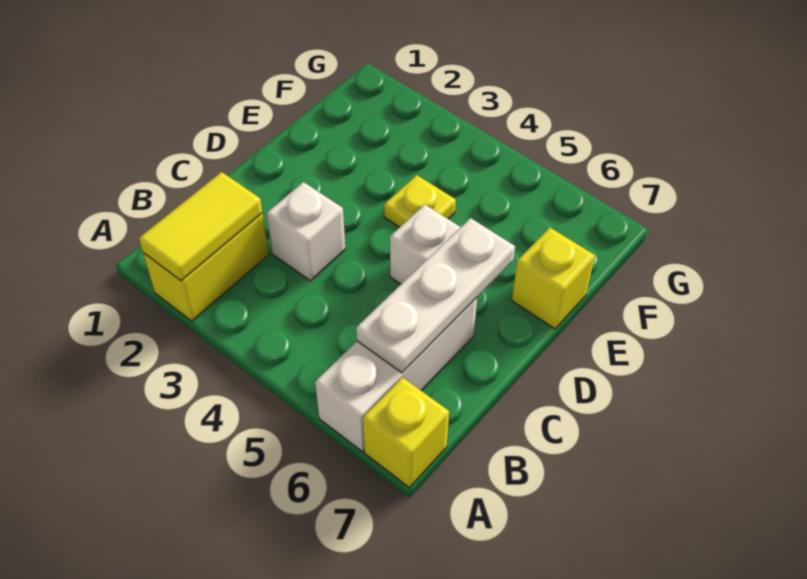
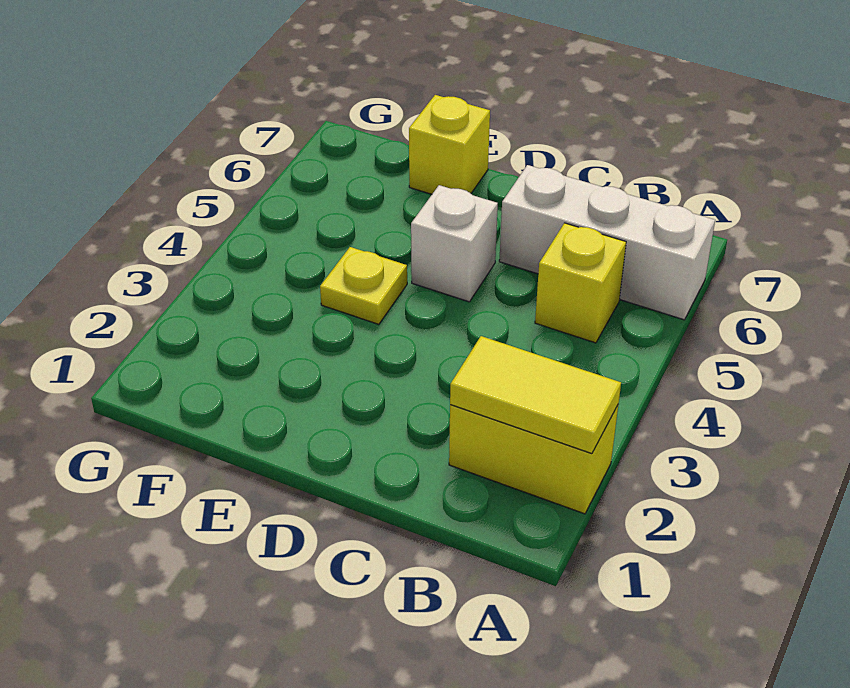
yellow 1x1 brick [363,377,449,487] -> yellow 1x1 brick moved to [535,223,626,343]
white 1x3 plate [356,218,515,373] -> none
white 1x1 brick [267,182,345,281] -> none

